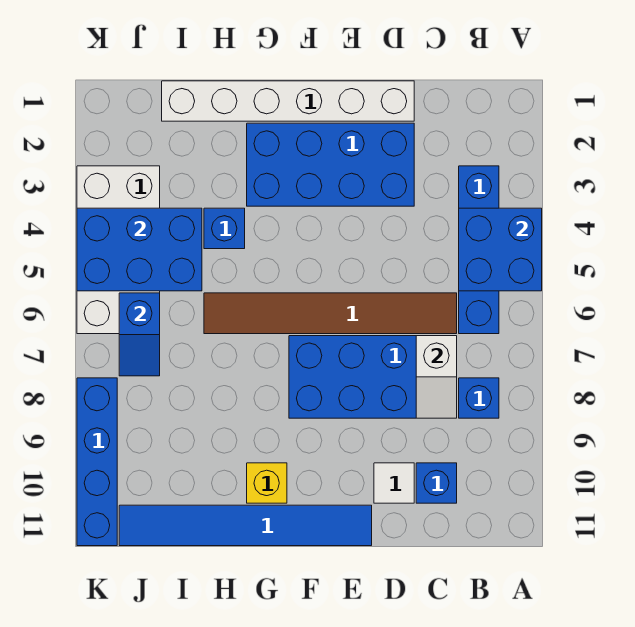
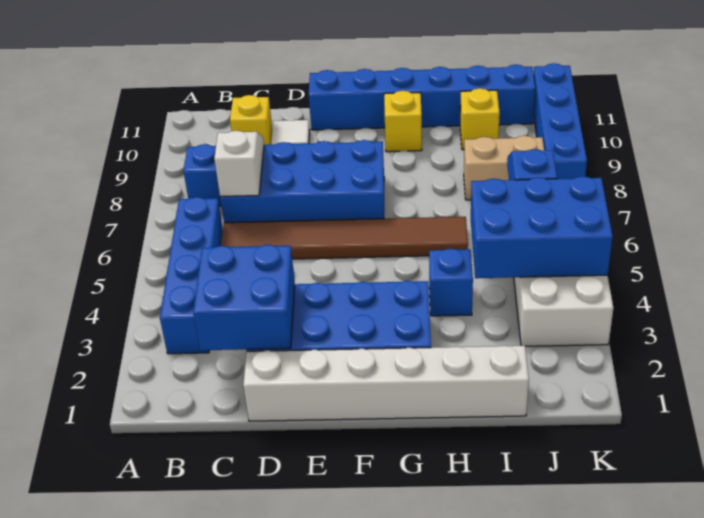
blue 2x2 brick [459,208,542,291] -> blue 2x2 brick moved to [193,245,295,350]
blue 1x1 brick [416,463,457,503] -> yellow 1x1 brick [230,95,272,145]
blue 1x6 tile [119,505,372,546] -> blue 1x6 brick [309,65,535,130]
none -> tan 1x2 brick [464,136,544,200]
none -> yellow 1x1 brick [460,88,500,150]

